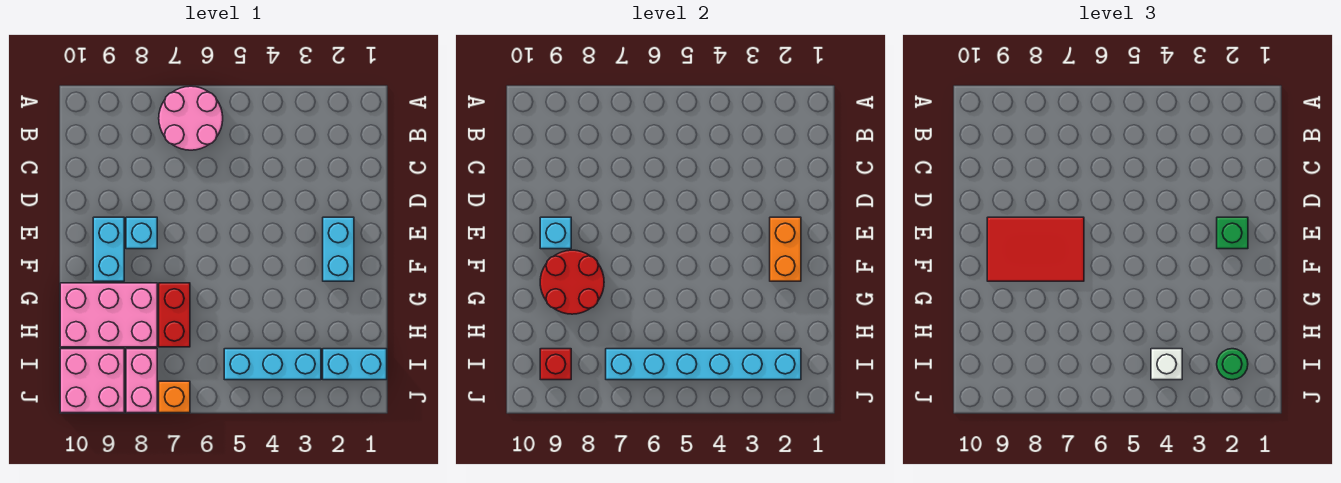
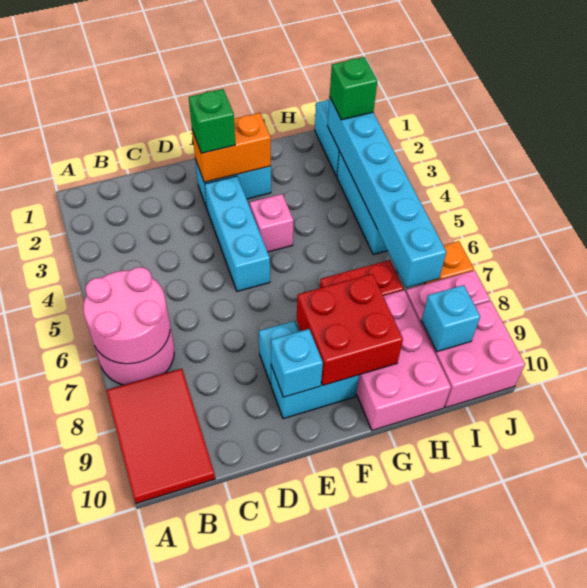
none -> pink 2x2 round brick [83,267,170,364]
none -> cyan 1x3 brick [205,176,270,291]
red 2x3 tile [987,217,1084,281] -> red 2x3 tile moved to [106,369,215,503]
none -> pink 1x1 brick [250,194,293,252]
red 2x2 round brick [540,250,604,314] -> red 2x2 brick [297,274,403,385]
green 1x1 round brick [1217,349,1248,380] -> green 1x1 brick [330,57,377,120]
white 1x1 brick [1151,349,1182,380] -> none
red 1x1 brick [540,349,571,380] -> cyan 1x1 brick [422,285,480,352]

